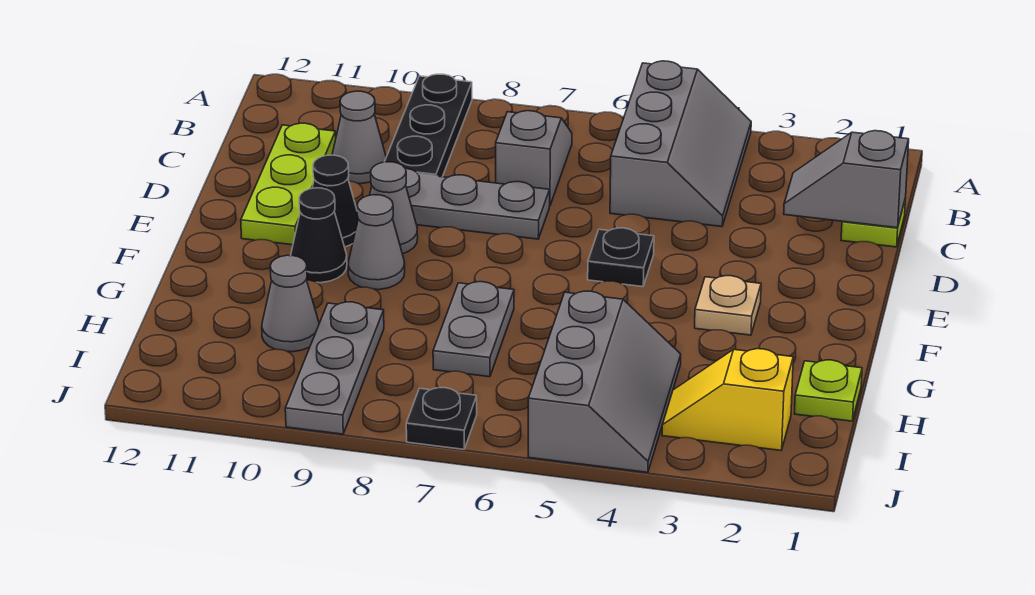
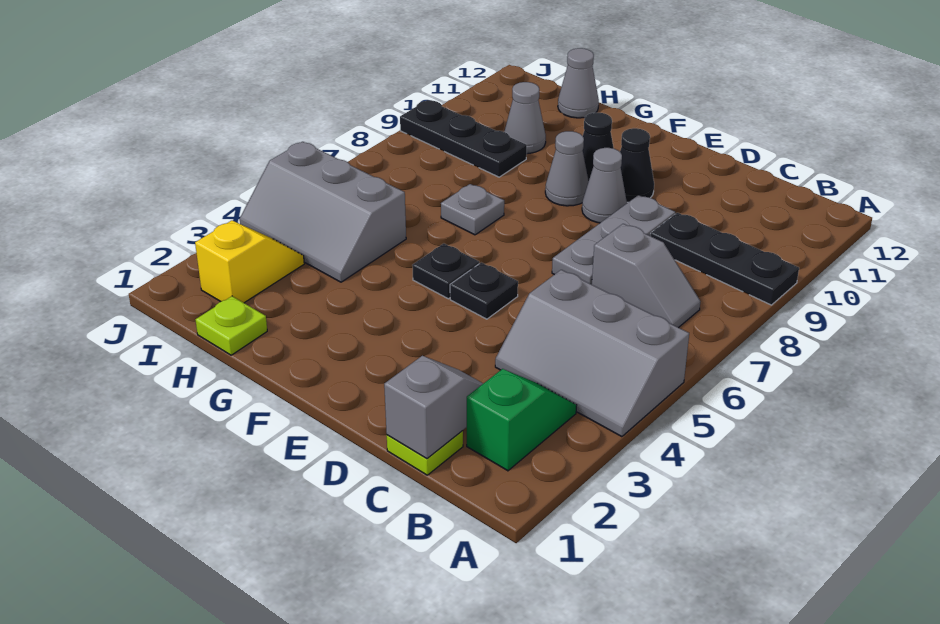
none -> green 1x2 slope [467,369,576,471]
grey 1x1 cone [332,91,386,184] -> grey 1x1 cone moved to [558,48,599,118]
lime 1x3 plate [241,123,336,245] -> none
tan 1x1 plate [695,276,761,335] -> none
grey 1x2 plate [433,282,514,377] -> grey 1x1 plate [441,184,504,235]
grey 1x3 plate [285,302,384,434] -> black 1x3 plate [400,100,527,177]
black 1x1 plate [406,388,477,449] -> black 1x1 plate moved to [412,244,479,299]

